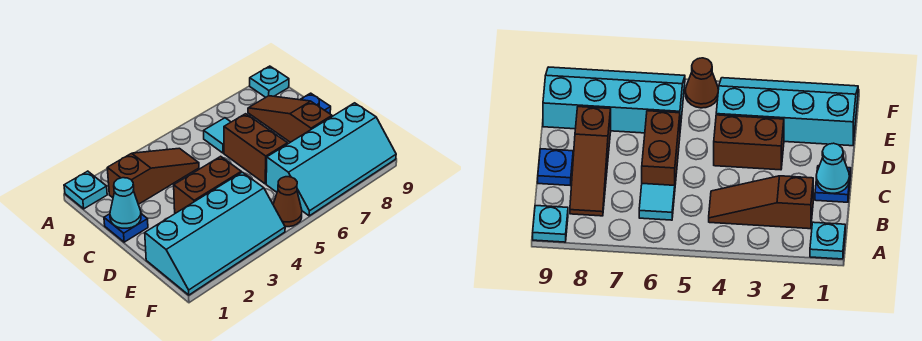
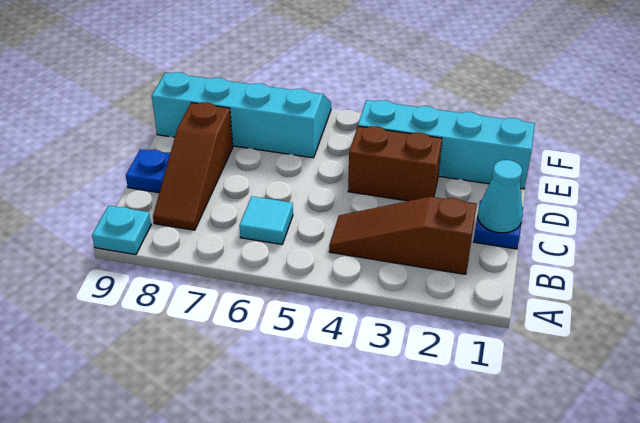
cyan 1x1 plate [64,171,107,209] -> none
brown 1x2 brick [224,114,288,184] -> none
brown 1x1 cone [273,177,302,227] -> none

